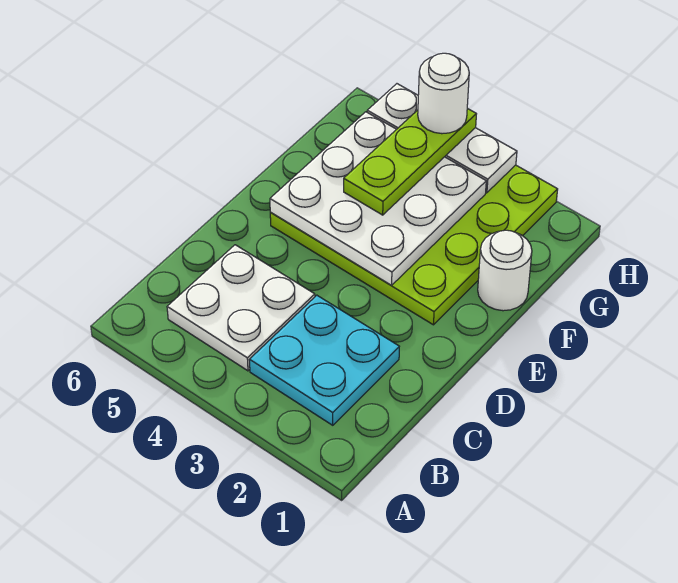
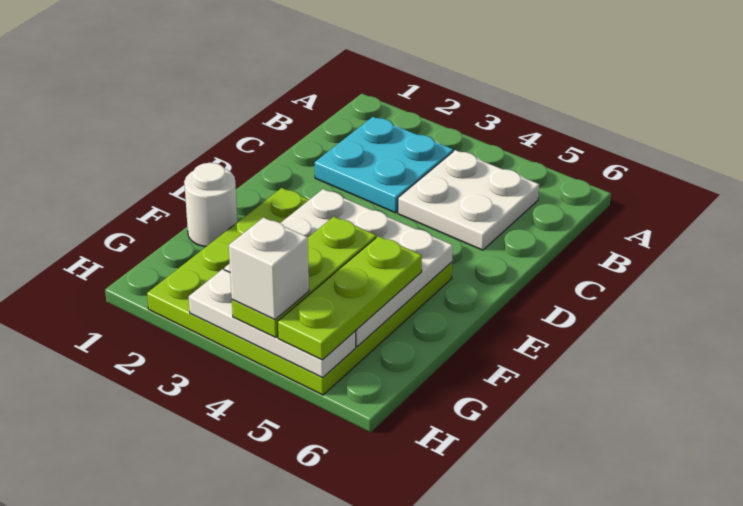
none -> lime 1x3 plate [277,236,422,360]
white 1x1 round brick [418,53,469,134] -> white 1x1 brick [229,217,309,320]

